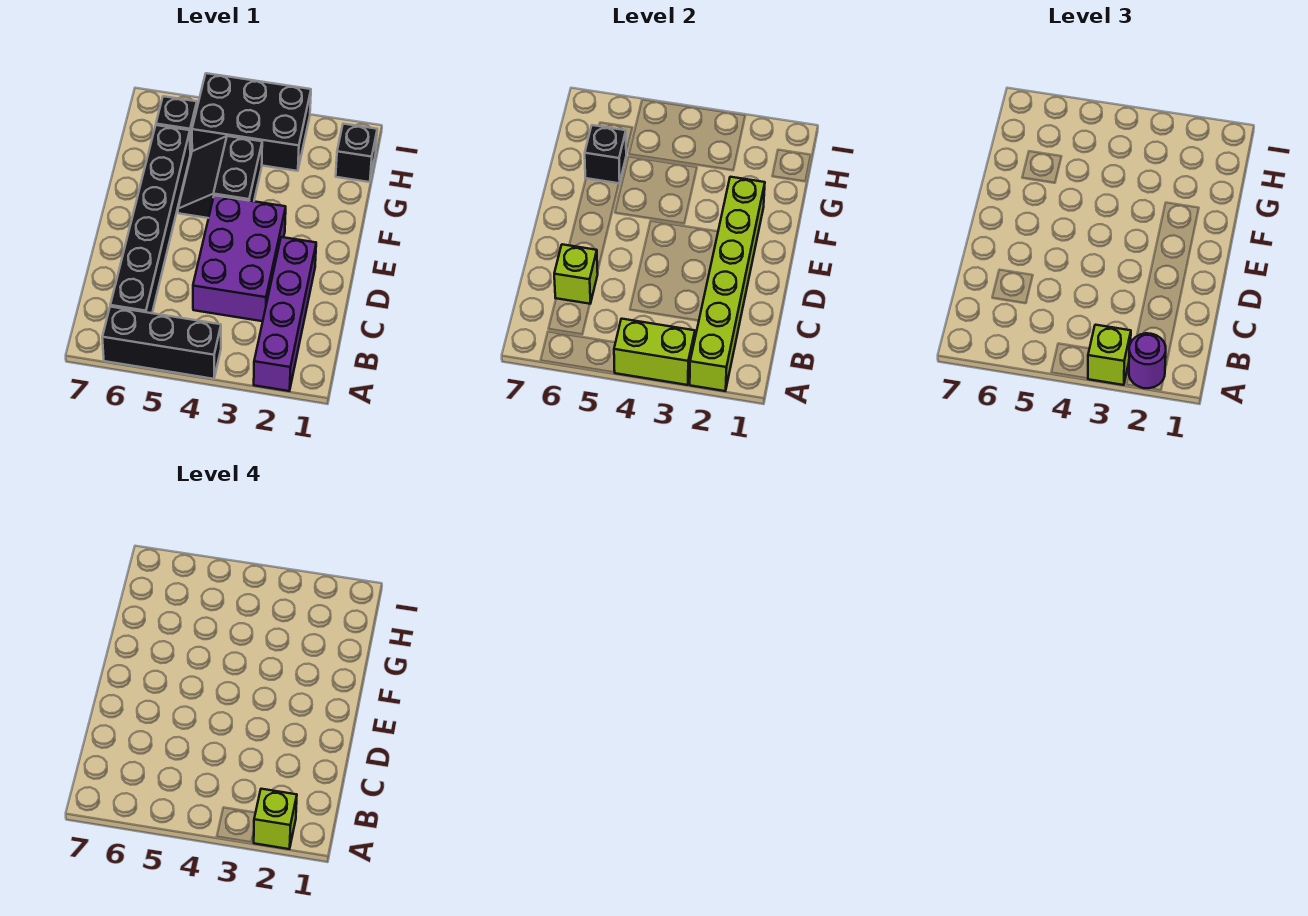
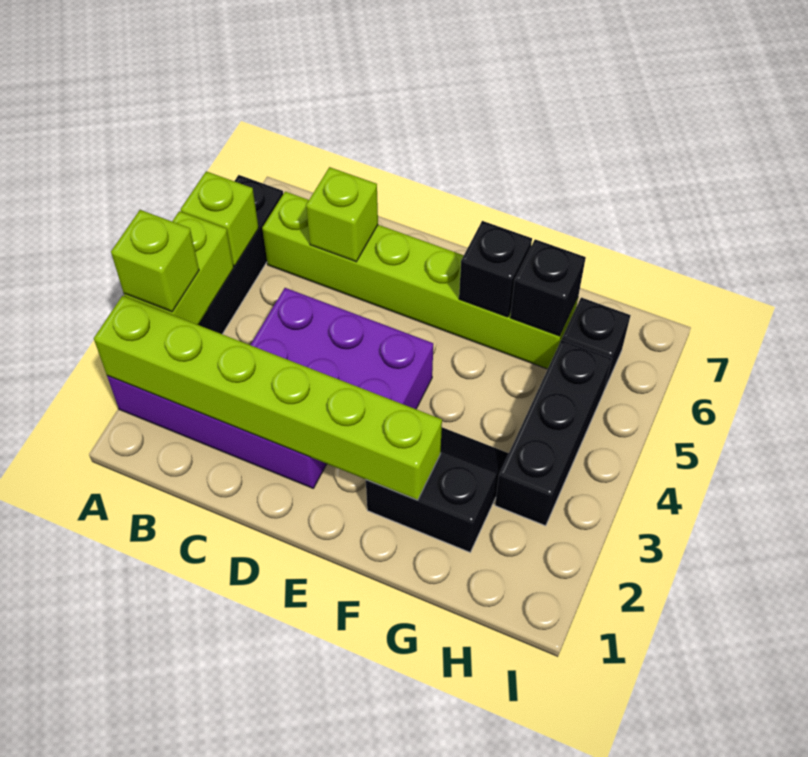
purple 1x1 round brick [1129,333,1166,388] -> none
lime 1x1 brick [254,789,297,849] -> lime 1x1 brick moved to [181,171,259,266]
black 1x6 brick [110,125,190,313] -> lime 1x6 brick [262,192,578,369]
black 2x2 slope [178,136,262,218] -> black 2x2 slope moved to [366,427,509,552]
black 1x1 brick [336,124,377,182] -> black 1x1 brick moved to [459,221,532,317]
black 2x3 brick [192,73,311,171] -> black 1x3 brick [495,340,612,526]

